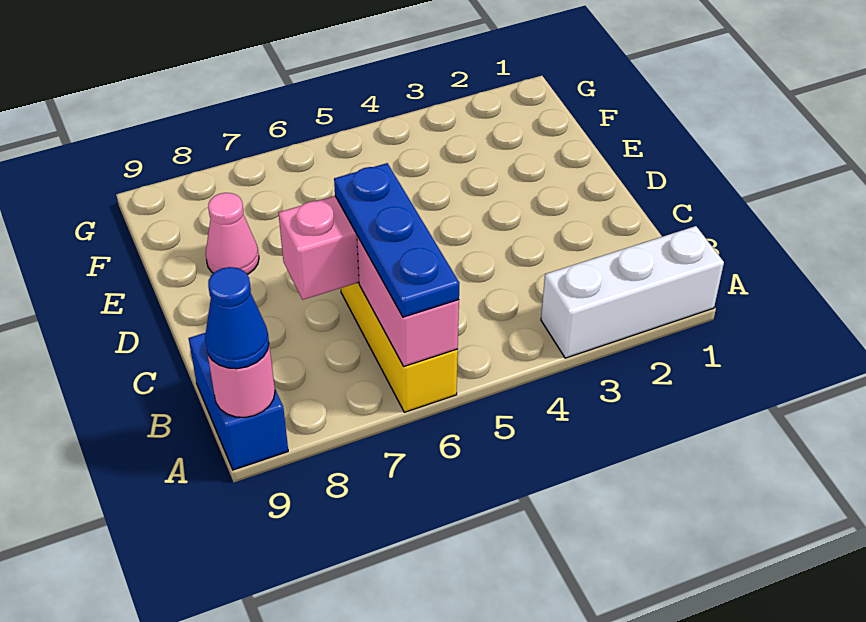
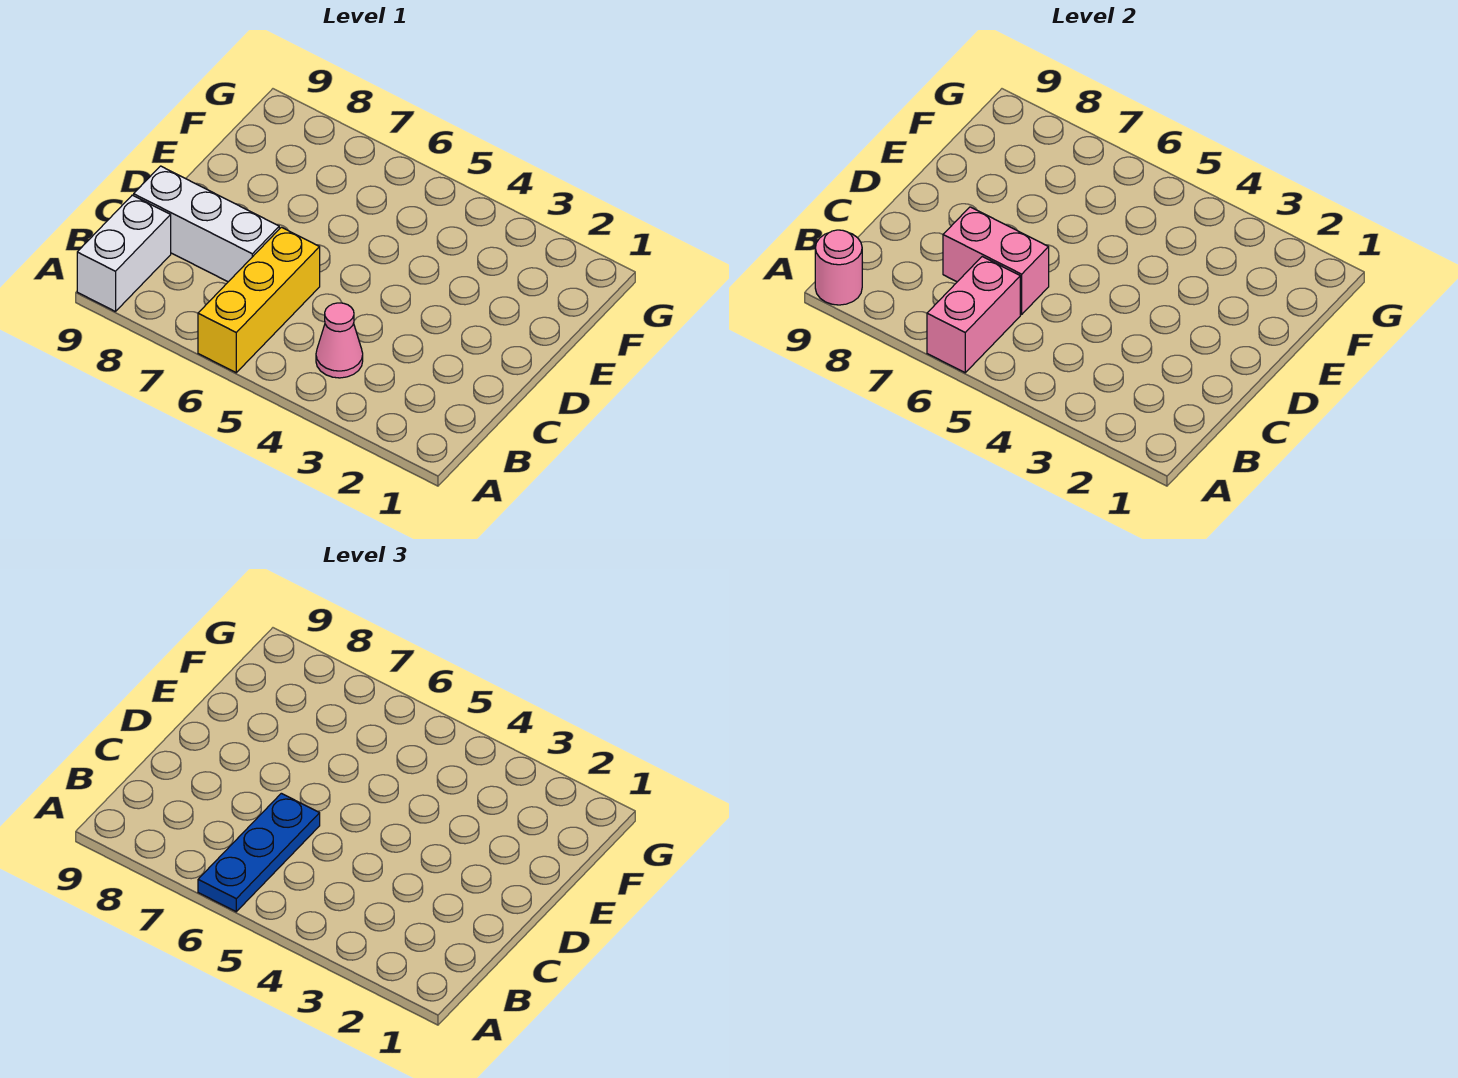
white 1x3 brick [541,226,724,358] -> white 1x3 brick moved to [134,166,279,282]
blue 1x2 brick [188,333,288,470] -> white 1x2 brick [77,195,171,312]
blue 1x1 cone [205,267,269,369] -> none
pink 1x1 cone [206,193,259,274] -> pink 1x1 cone moved to [316,303,363,378]

